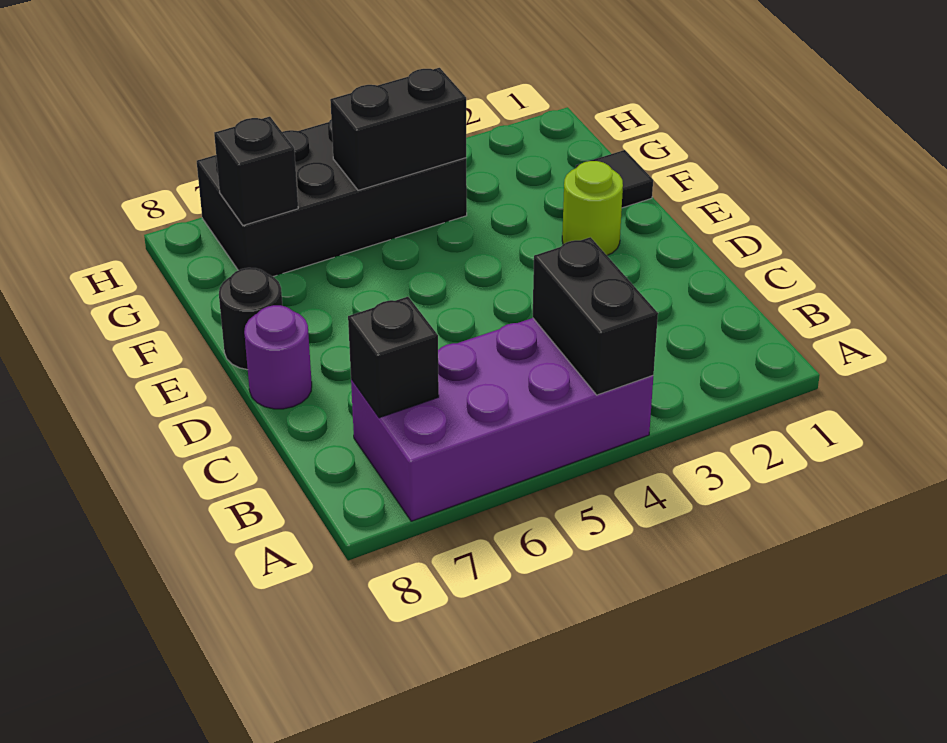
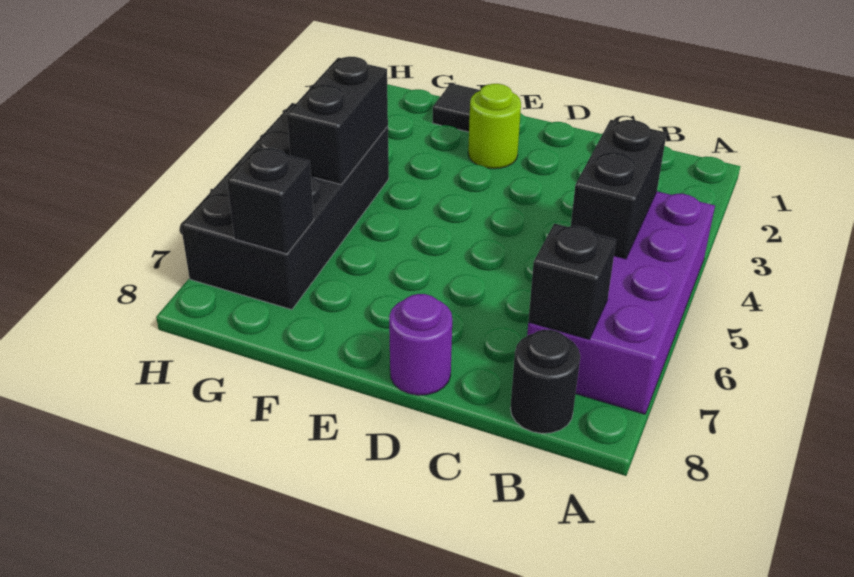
black 1x2 brick [533,237,658,395] -> black 1x2 brick turned to [571,120,667,259]
black 1x1 round brick [219,268,283,370] -> black 1x1 round brick moved to [510,330,580,433]

